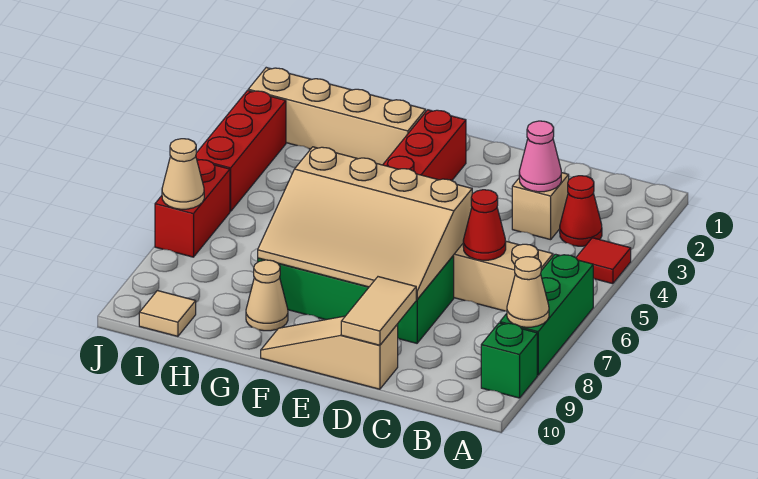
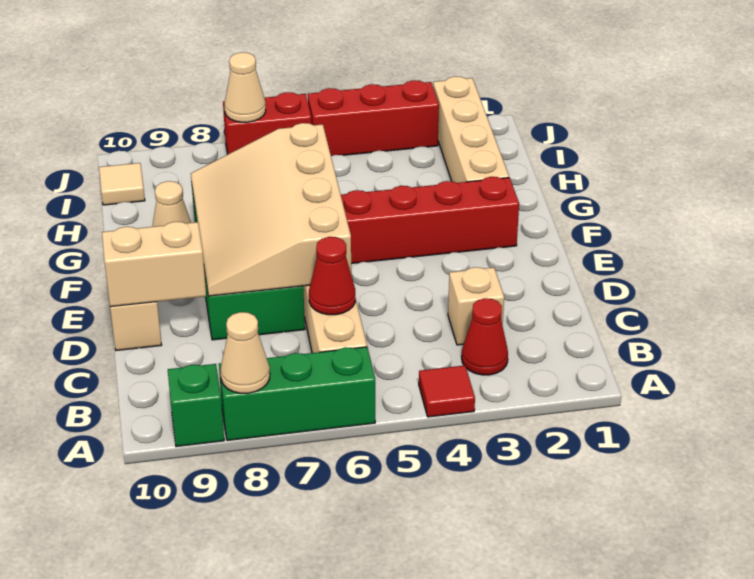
pink 1x1 cone [519,121,561,192] -> none
tan 1x2 tile [341,277,416,345] -> tan 1x2 brick [102,222,206,307]

